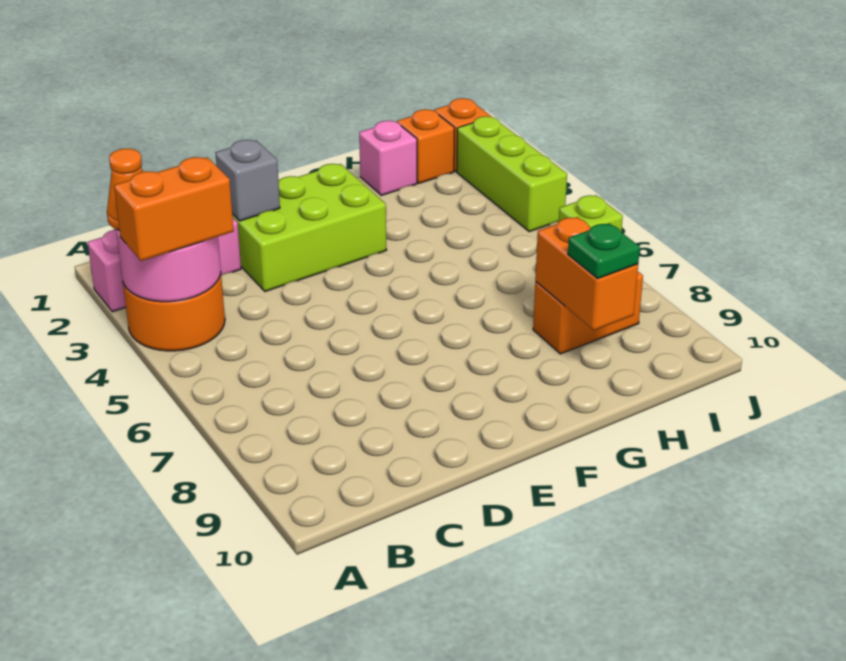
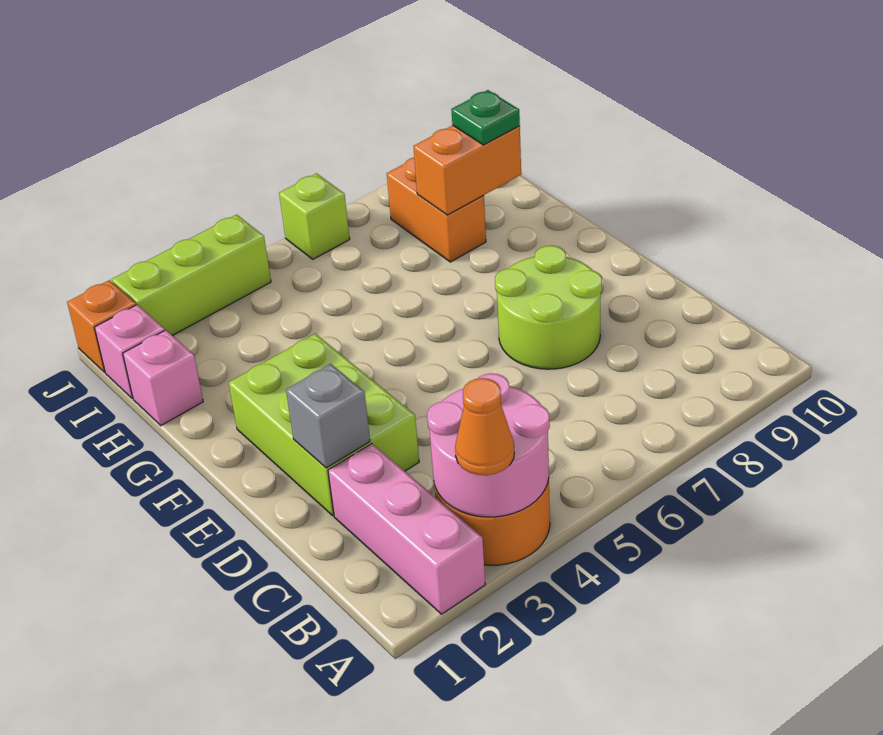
orange 1x2 brick [114,157,234,261] -> none
none -> lime 2x2 round brick [495,246,602,369]
orange 1x1 brick [397,109,455,183] -> pink 1x1 brick [94,305,165,398]

